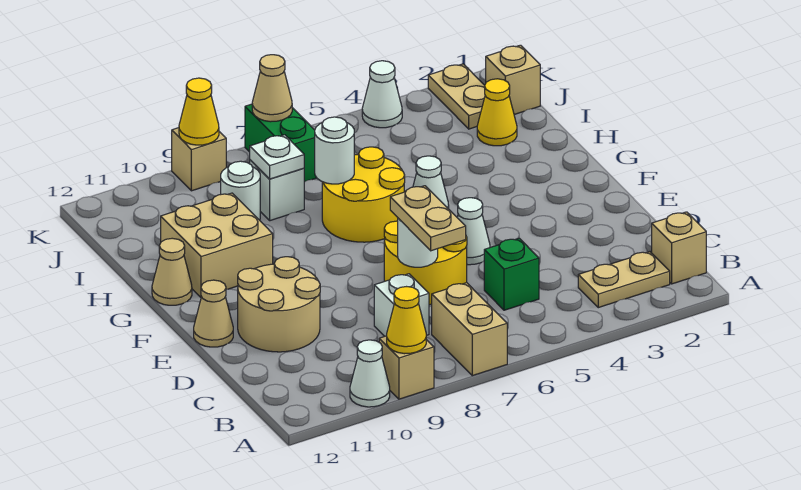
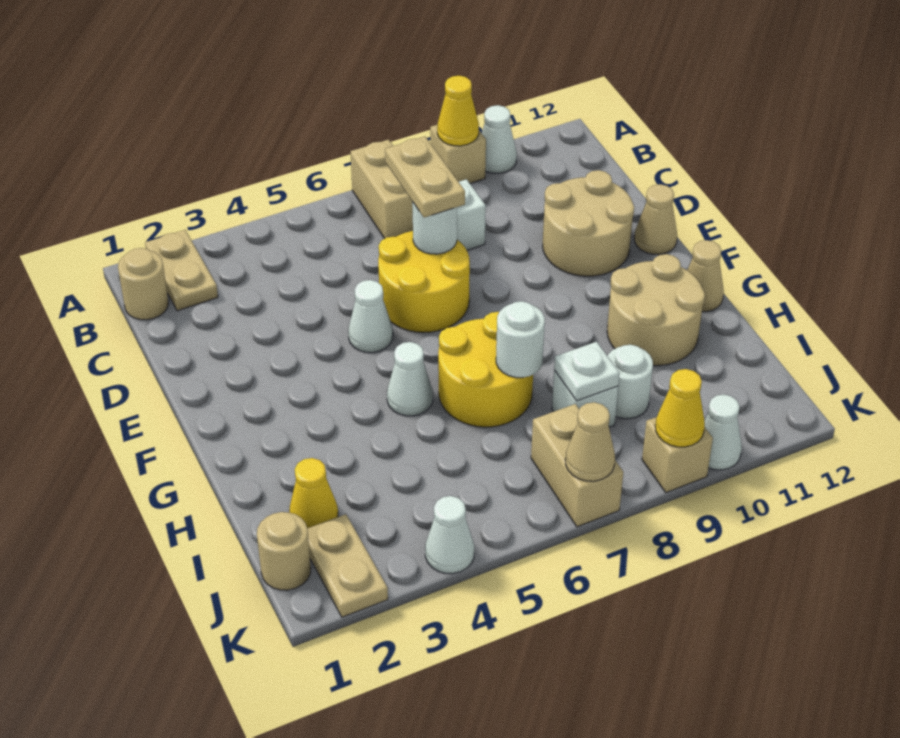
tan 1x1 brick [652,212,706,284] -> tan 1x1 round brick [118,248,169,320]
tan 1x2 plate [578,252,670,308] -> tan 1x2 plate turned to [145,230,218,311]
green 1x1 brick [484,238,539,310] -> none
tan 2x2 brick [161,193,273,297] -> tan 2x2 round brick [607,254,705,366]
tan 1x1 brick [486,45,540,114] -> tan 1x1 round brick [257,512,311,590]
green 1x2 brick [245,104,317,182] -> tan 1x2 brick [531,404,623,527]
none -> white 1x1 cone [704,395,742,470]

